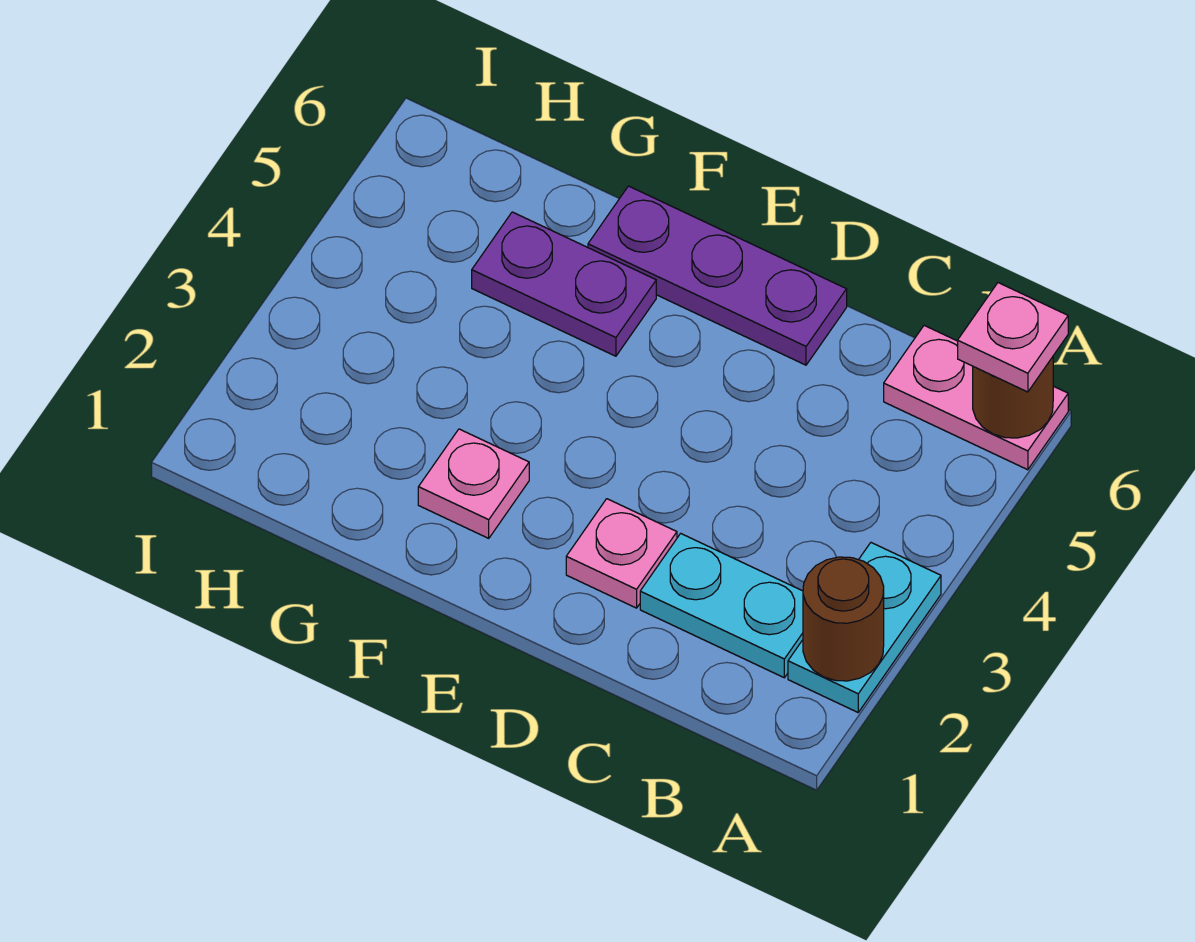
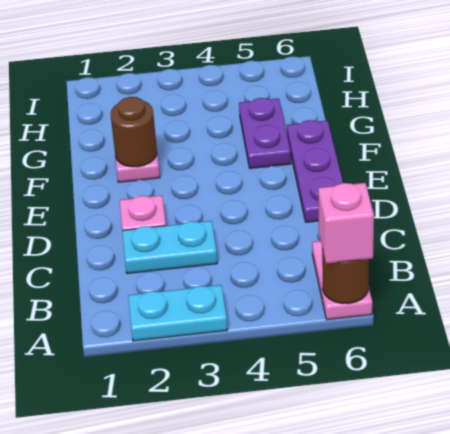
brown 1x1 round brick [803,557,884,681] -> brown 1x1 round brick moved to [111,97,157,167]
pink 1x1 plate [958,283,1068,392] -> pink 1x1 brick [318,183,374,264]
cyan 1x2 plate [640,534,803,678] -> cyan 1x2 plate turned to [122,221,217,273]

